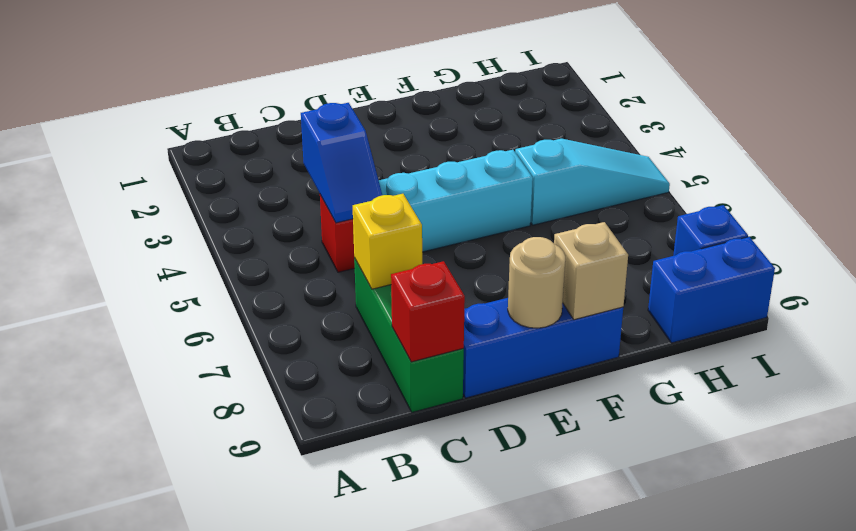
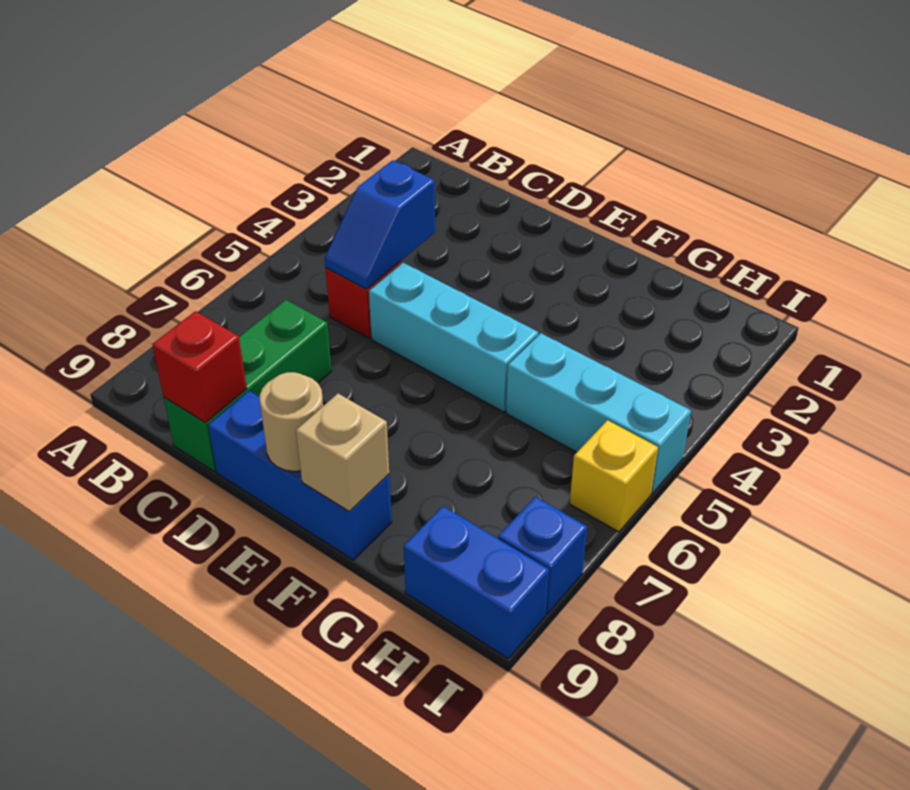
yellow 1x1 brick [353,194,422,289] -> yellow 1x1 brick moved to [570,420,658,532]
cyan 1x3 slope [515,139,670,225] -> cyan 1x3 brick [506,333,691,493]

